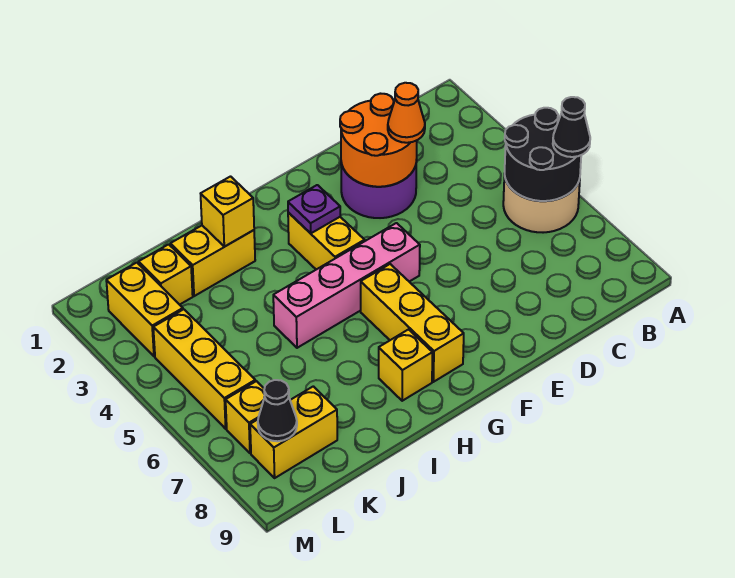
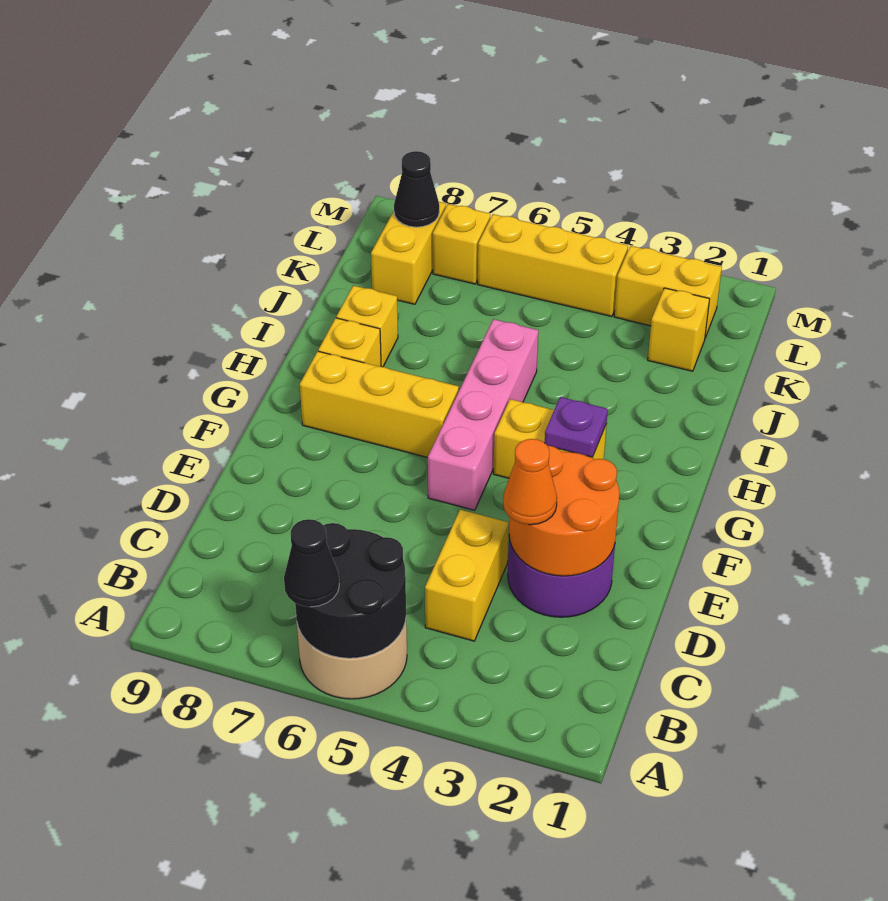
yellow 1x2 brick [170,226,255,296] -> yellow 1x2 brick moved to [425,510,509,641]
yellow 1x1 brick [201,177,254,247] -> yellow 1x1 brick moved to [336,286,398,367]

